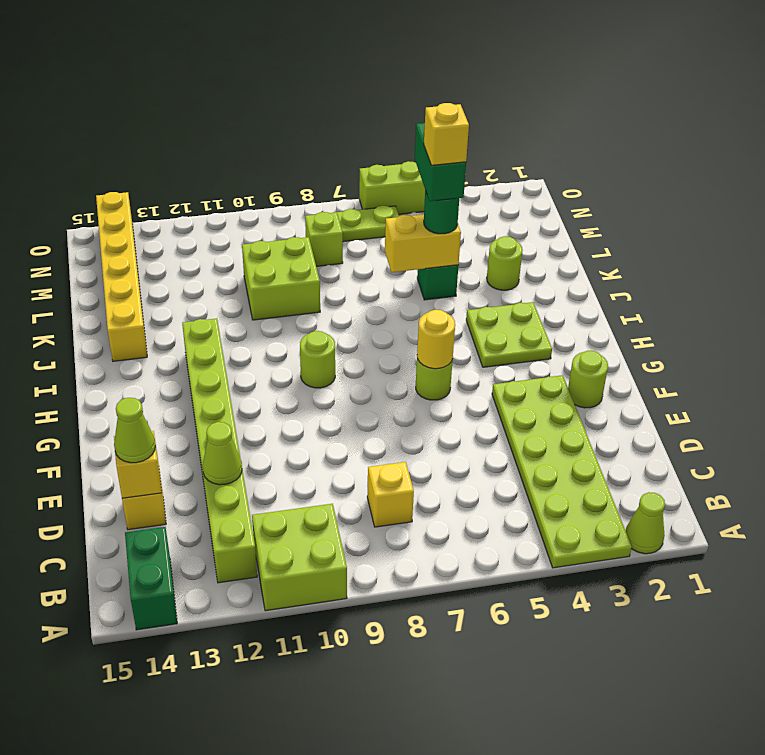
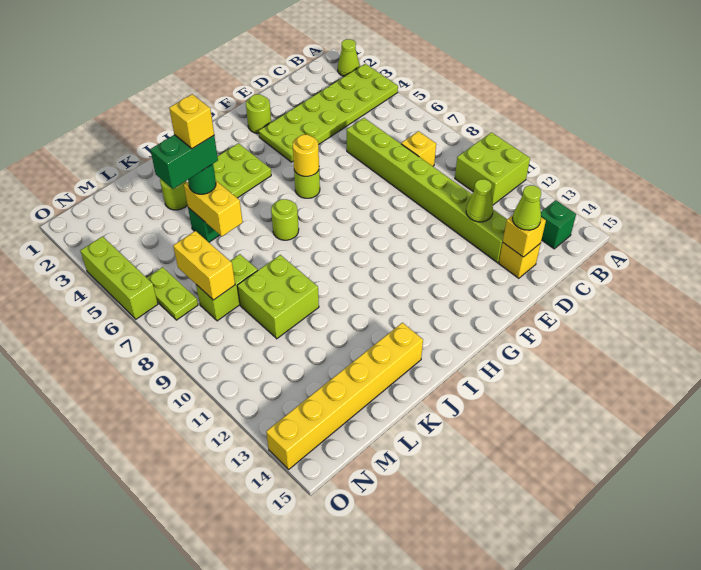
green 1x2 brick [125,527,177,630] -> green 1x1 brick [541,200,576,249]
lime 1x8 brick [182,319,257,583] -> lime 1x8 brick turned to [347,118,507,263]
lime 1x1 round brick [300,331,335,388] -> lime 1x1 round brick moved to [271,199,299,240]
none -> yellow 1x2 brick [173,231,235,300]
lime 1x1 brick [305,212,343,266] -> lime 1x2 brick [196,254,258,321]

